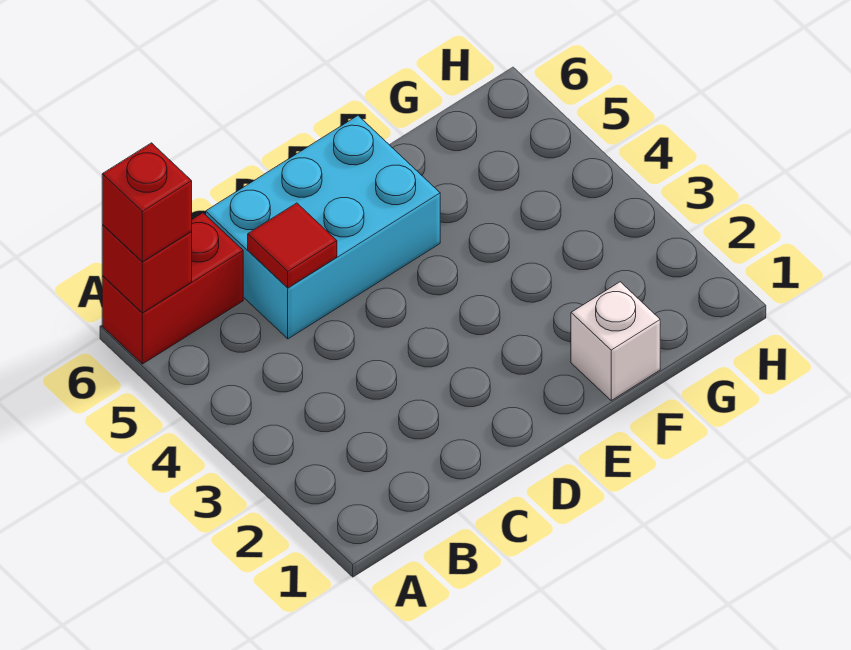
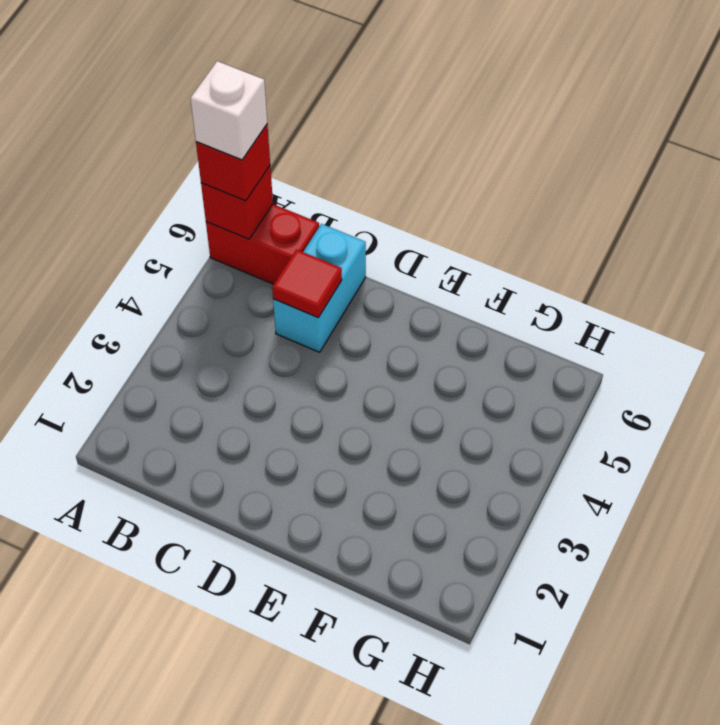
cyan 2x3 brick [206,116,440,339] -> cyan 1x2 brick [273,224,366,352]
white 1x1 brick [571,282,660,400] -> white 1x1 brick moved to [190,61,267,160]

